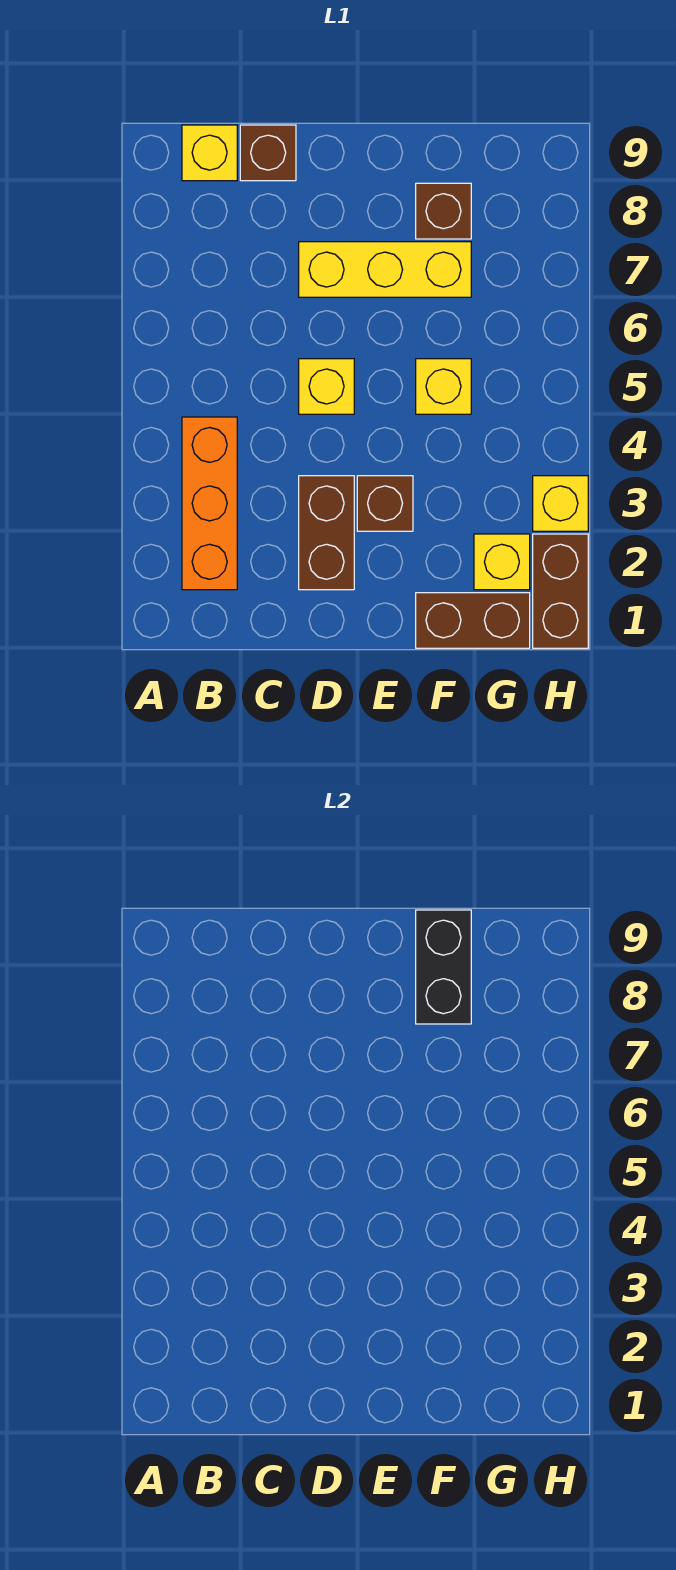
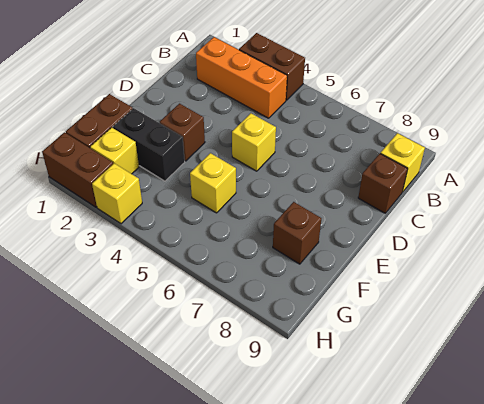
brown 1x2 brick [299,476,354,590] -> brown 1x2 brick moved to [239,33,305,100]
yellow 1x3 brick [299,242,471,297] -> none
black 1x2 brick [416,910,471,1024] -> black 1x2 brick moved to [113,108,185,181]

